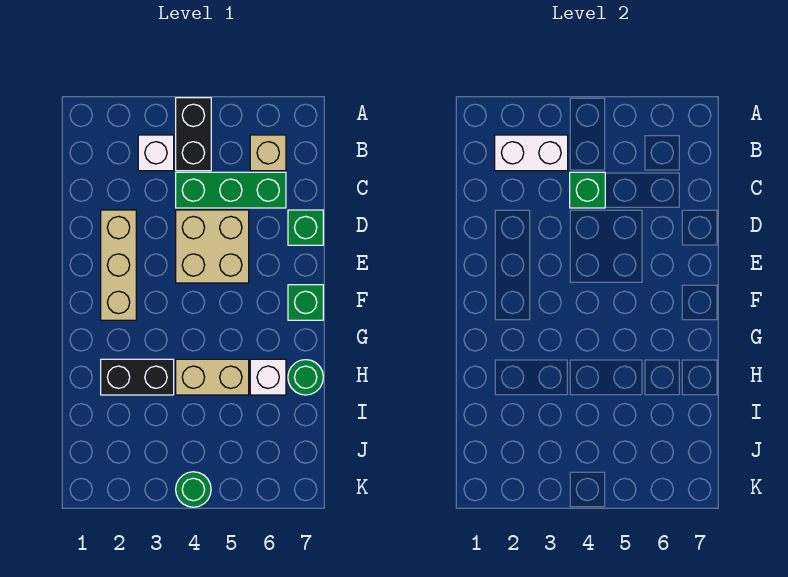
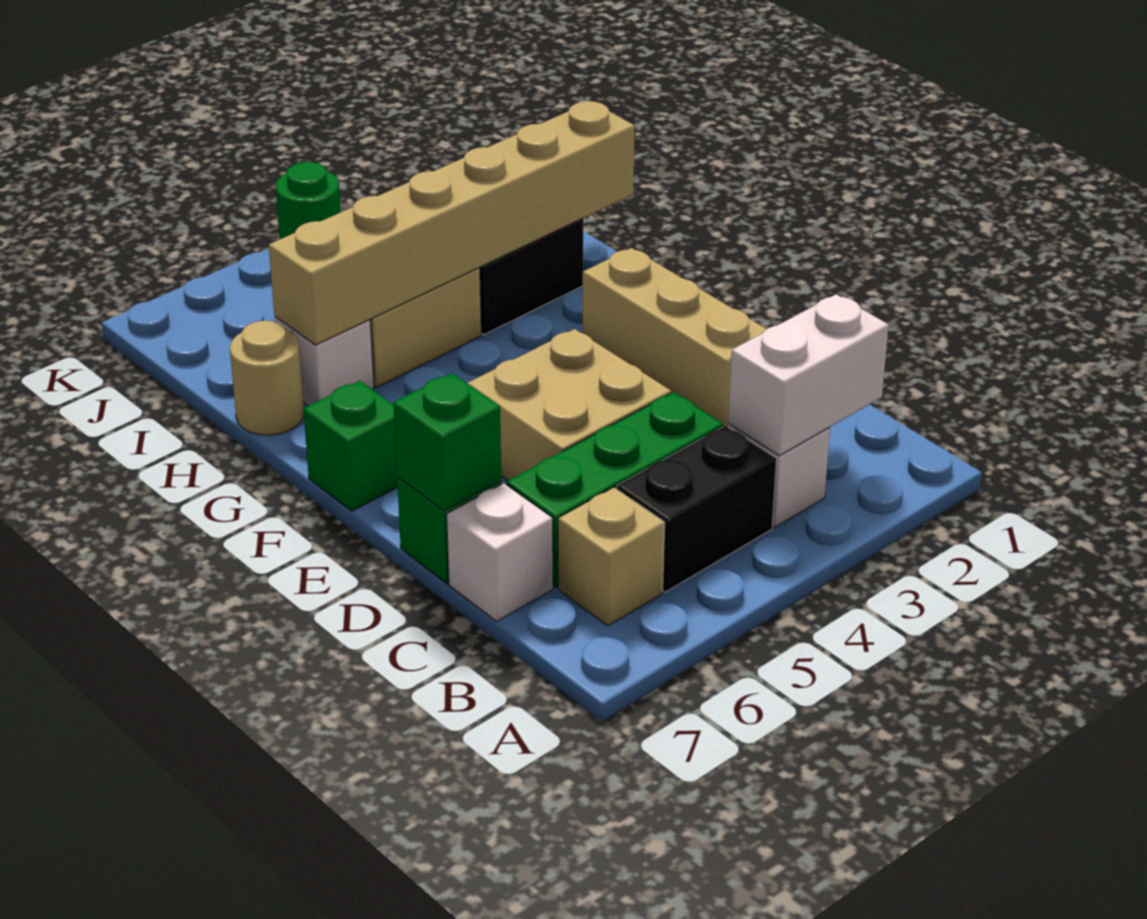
black 1x2 brick [176,98,211,171] -> black 1x2 brick turned to [617,426,777,592]
green 1x1 brick [570,172,605,208] -> green 1x1 brick moved to [394,373,501,511]
none -> white 1x1 brick [447,483,553,621]
none -> tan 1x6 brick [269,101,635,345]
green 1x1 round brick [288,360,323,395] -> tan 1x1 round brick [230,321,304,435]

